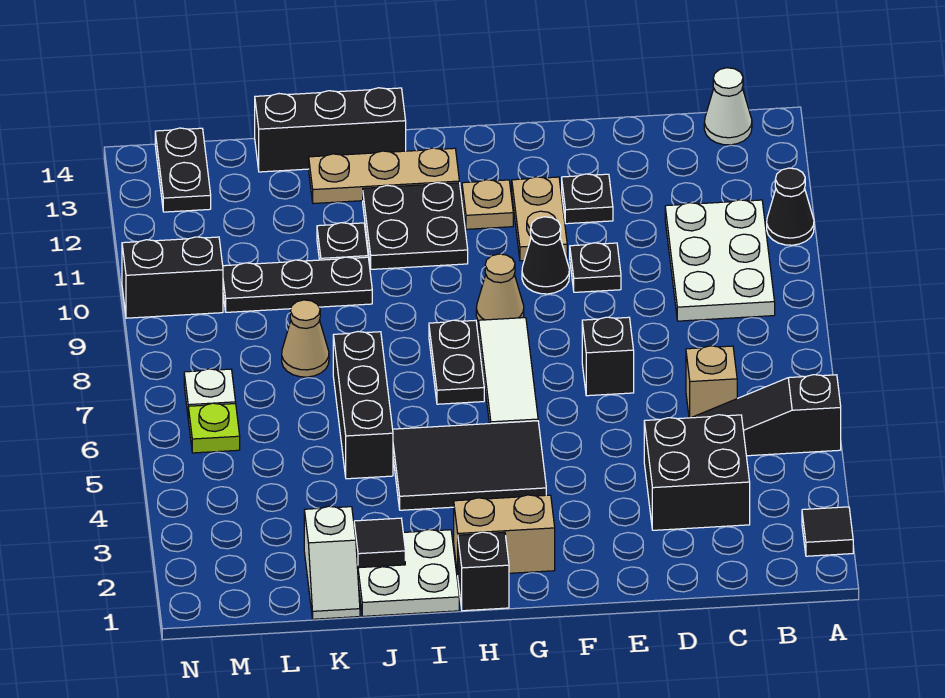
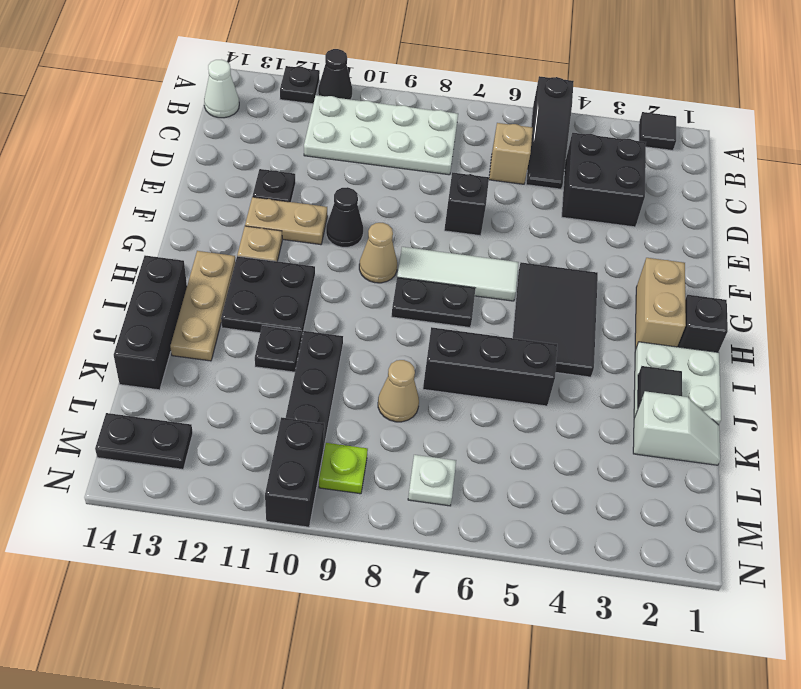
white 2x3 plate [665,200,775,321] -> white 2x4 plate [304,95,458,175]
black 1x1 plate [570,243,621,292] -> black 1x1 plate moved to [280,66,320,104]
lime 1x1 plate [188,403,240,453] -> lime 1x1 plate moved to [319,443,368,494]

